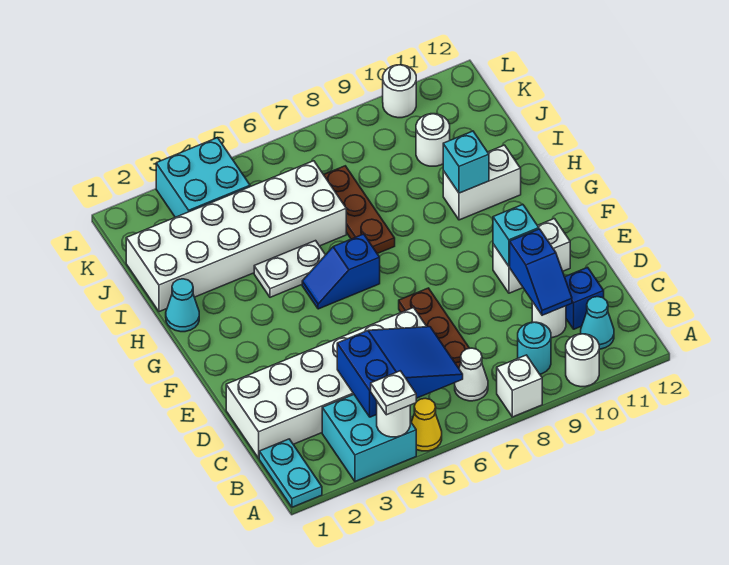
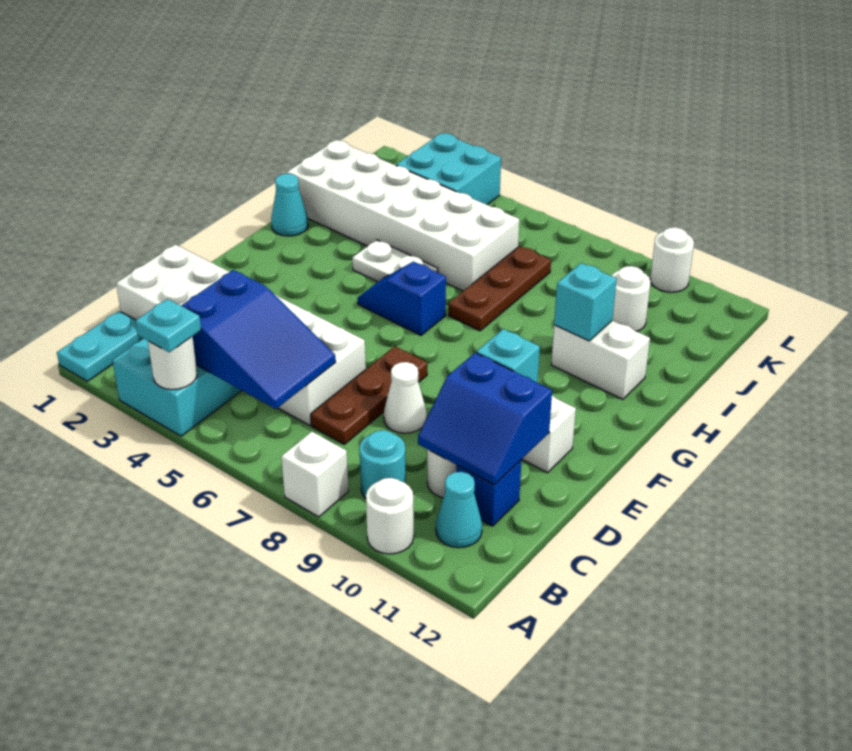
white 1x1 plate [371,371,416,415] -> cyan 1x1 plate [135,299,201,352]
yellow 1x1 cone [411,398,442,451] -> none
white 1x1 cone [455,348,488,401] -> white 1x1 cone moved to [384,362,427,433]
blue 1x2 slope [509,229,572,315] -> blue 2x2 slope [418,353,552,485]

